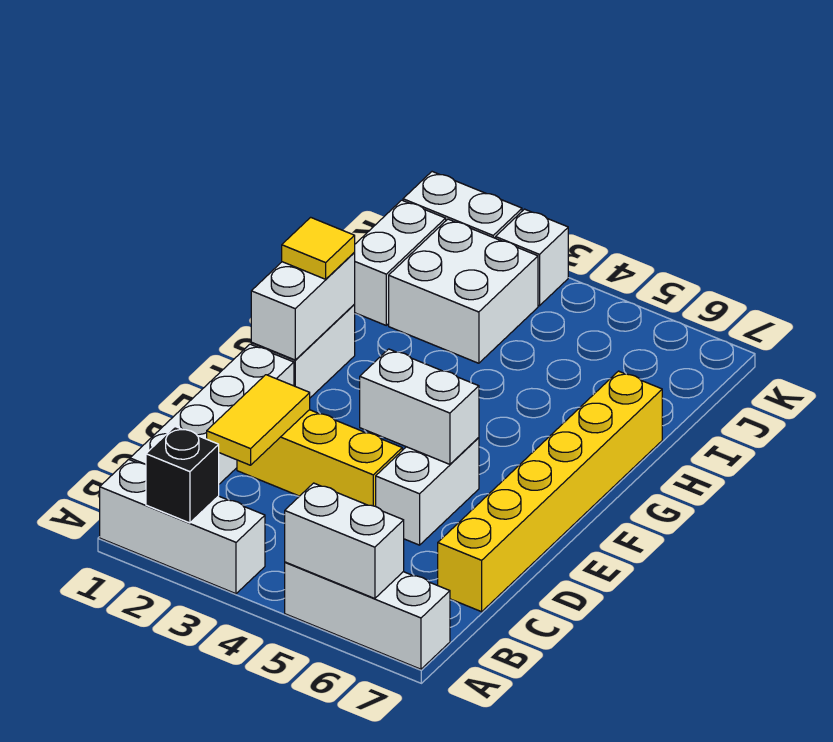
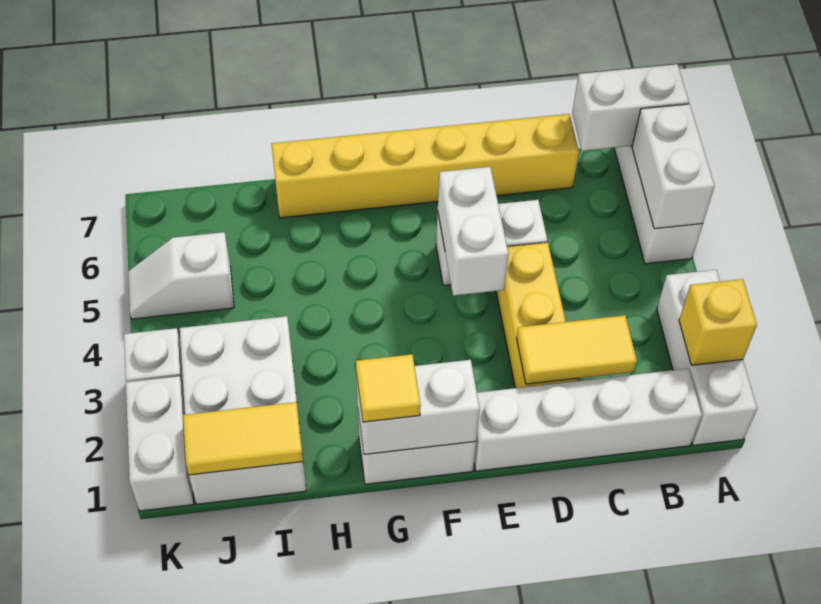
black 1x1 brick [146,427,219,523] -> yellow 1x1 brick [679,279,757,365]
none -> white 1x2 brick [572,64,689,151]
none -> yellow 1x2 tile [183,402,303,475]
none -> white 1x2 slope [128,232,234,319]

